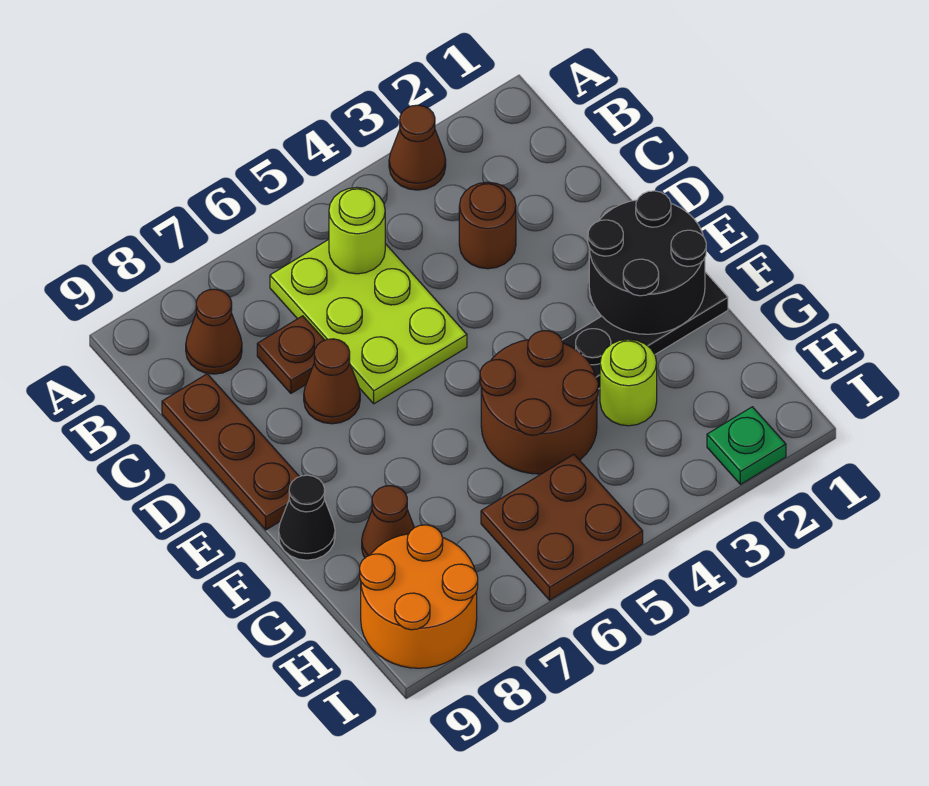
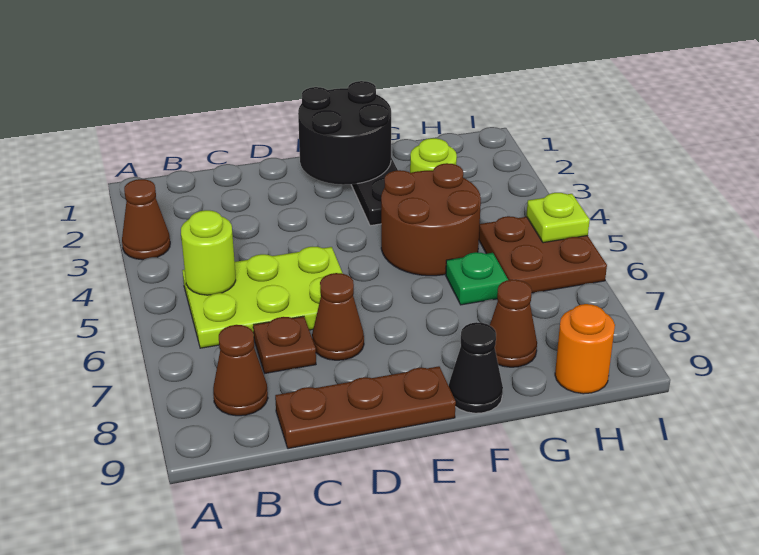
brown 1x1 round brick [459,182,516,269] -> none
orange 2x2 round brick [360,525,478,668] -> orange 1x1 round brick [555,304,615,394]
green 1x1 plate [707,407,786,484] -> green 1x1 plate moved to [446,252,508,305]
none -> lime 1x1 plate [526,193,590,243]

